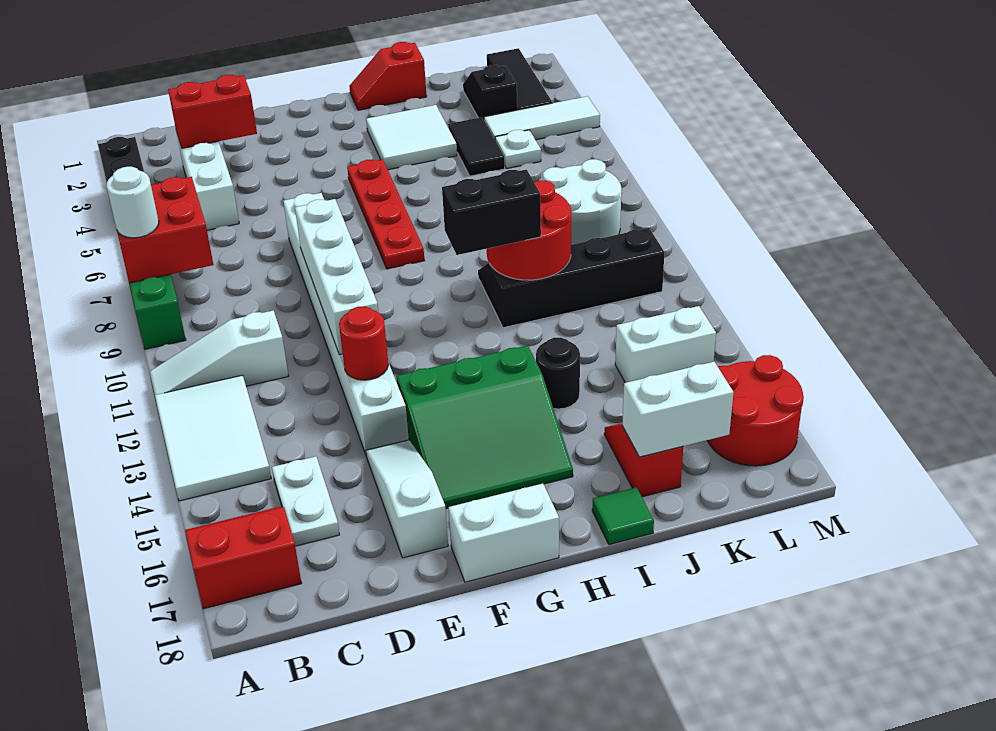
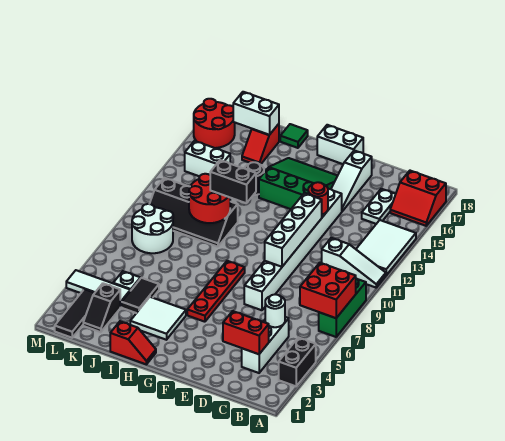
white 1x1 round brick [106,167,159,238] -> white 1x1 round brick moved to [265,294,285,327]

